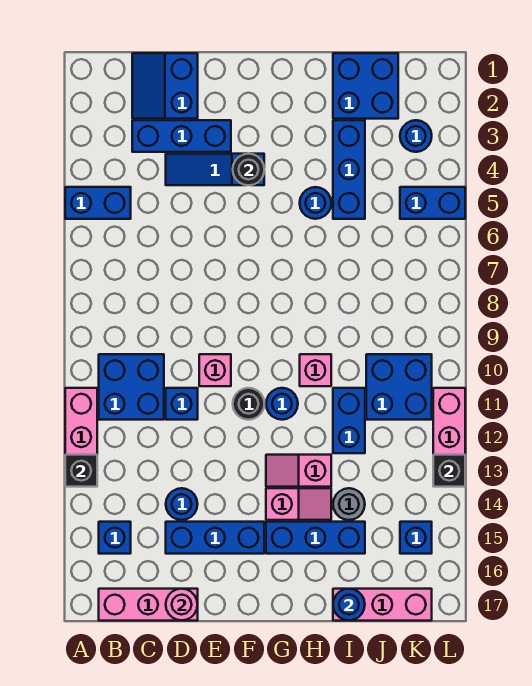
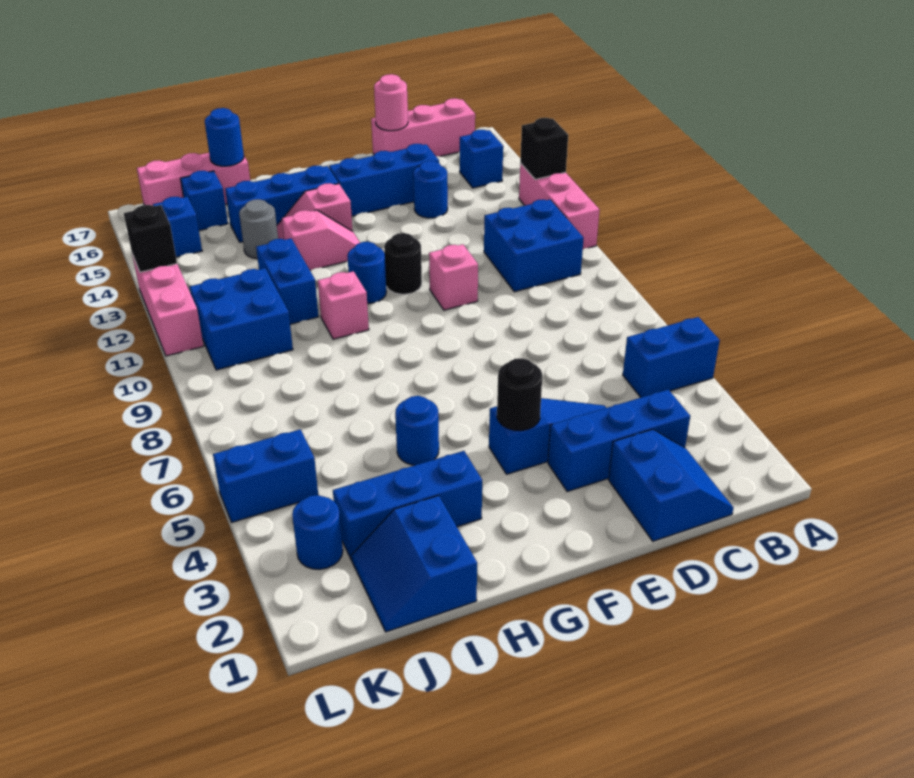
blue 1x1 brick [166,388,198,420] -> blue 1x1 brick moved to [180,170,228,231]
blue 2x2 brick [333,53,398,119] -> blue 2x2 slope [352,495,477,632]
blue 1x3 brick [333,120,365,219] -> blue 1x3 brick turned to [333,451,482,560]

